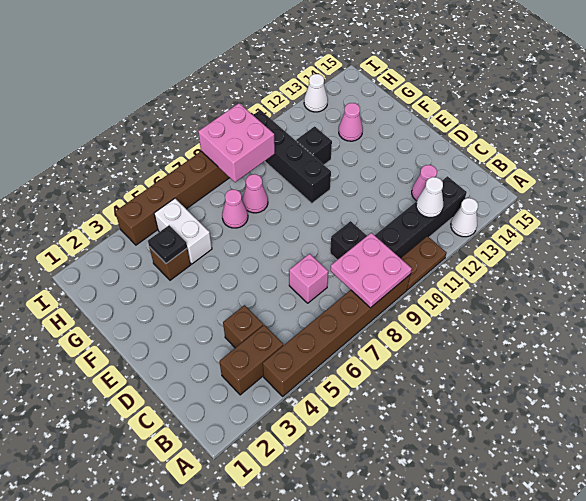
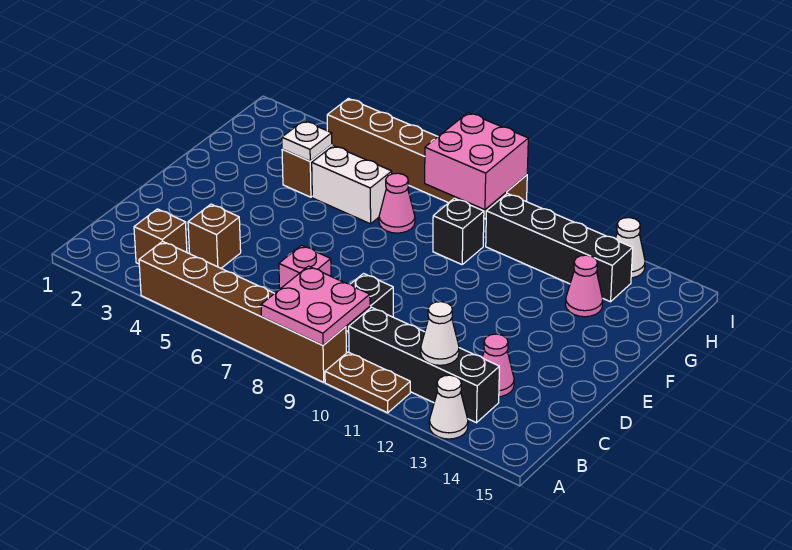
brown 1x2 brick [219,325,283,395] -> brown 1x1 brick [134,209,187,264]
black 1x4 brick [253,110,331,203] -> black 1x4 brick turned to [486,194,633,302]
black 1x1 plate [148,225,187,263] -> white 1x1 plate [282,121,332,161]
white 1x2 brick [154,198,212,264] -> white 1x2 brick turned to [312,146,392,224]
pink 1x1 cone [243,174,268,213] -> none
black 1x1 brick [296,126,332,165] -> black 1x1 brick moved to [433,198,484,264]

